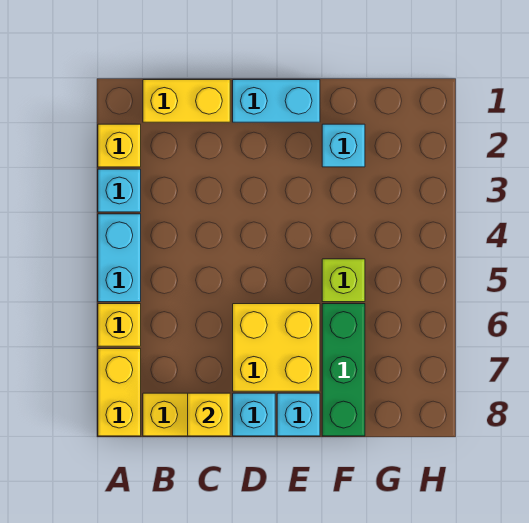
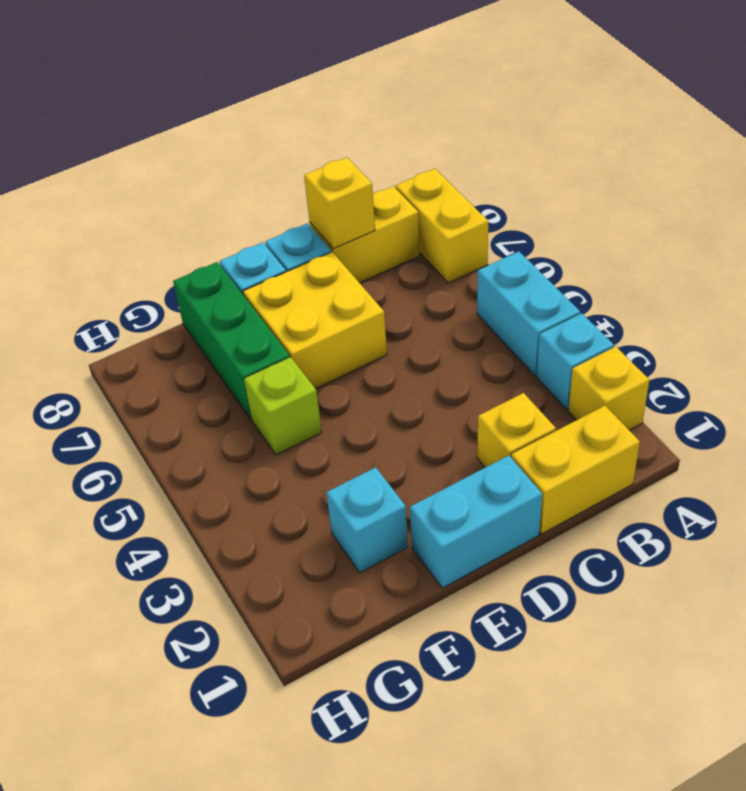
yellow 1x1 brick [98,304,141,346] -> yellow 1x1 brick moved to [477,393,556,467]

